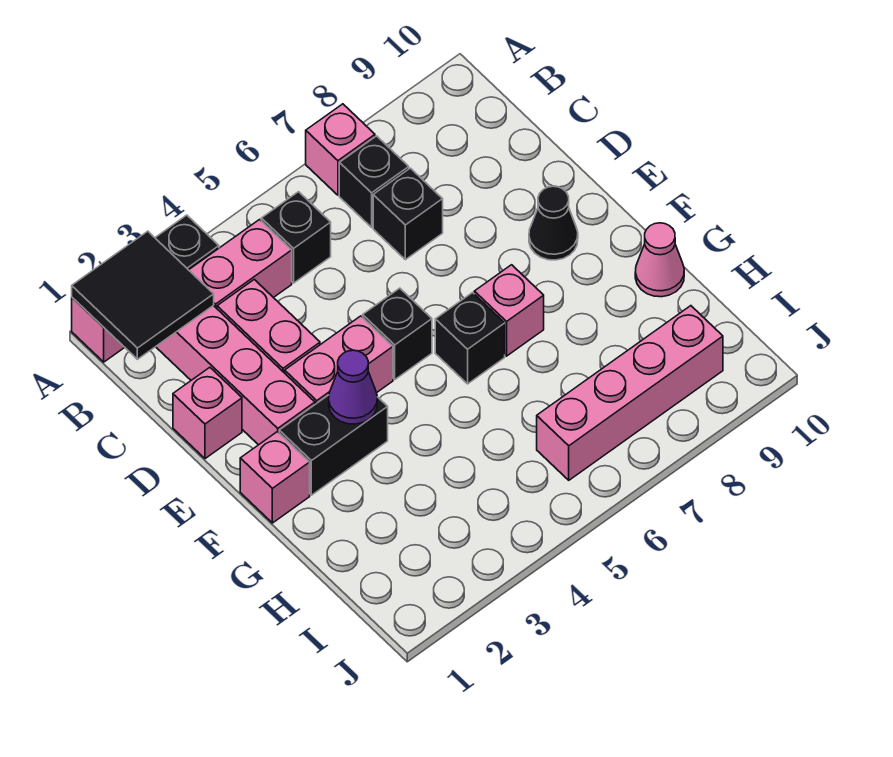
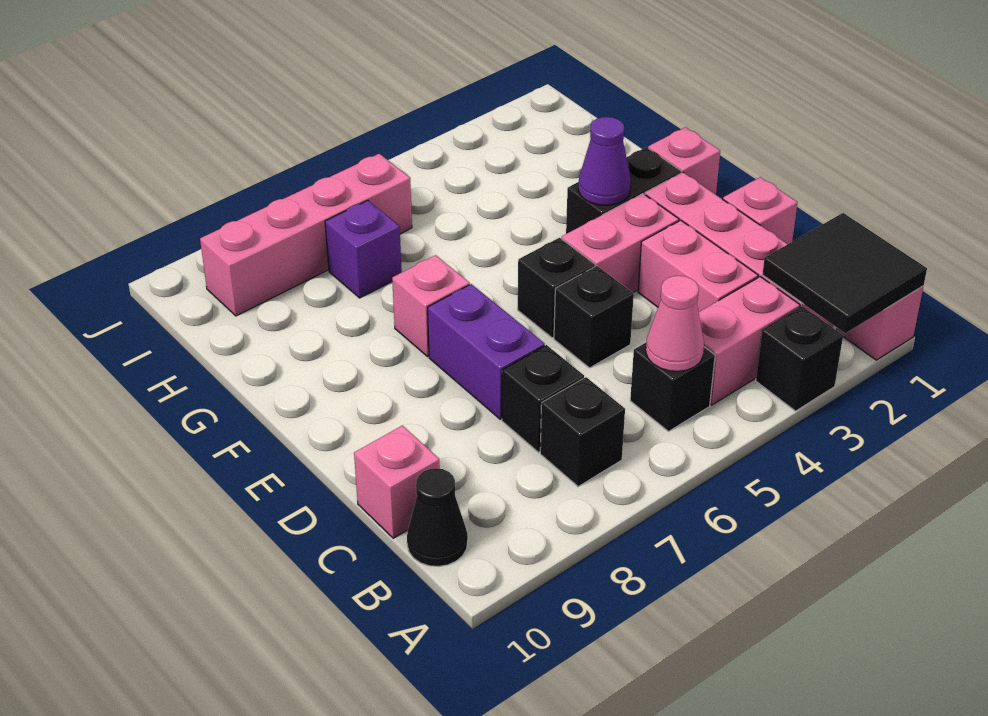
pink 1x1 brick [306,104,375,195] -> pink 1x1 brick moved to [354,425,440,538]
none -> purple 1x2 brick [428,284,545,419]
black 1x1 cone [529,186,578,260] -> black 1x1 cone moved to [407,468,468,567]
black 1x1 brick [435,293,505,384] -> black 1x1 brick moved to [554,266,634,368]
pink 1x1 cone [635,223,684,297] -> pink 1x1 cone moved to [646,276,704,371]
none -> purple 1x1 brick [325,200,402,298]

